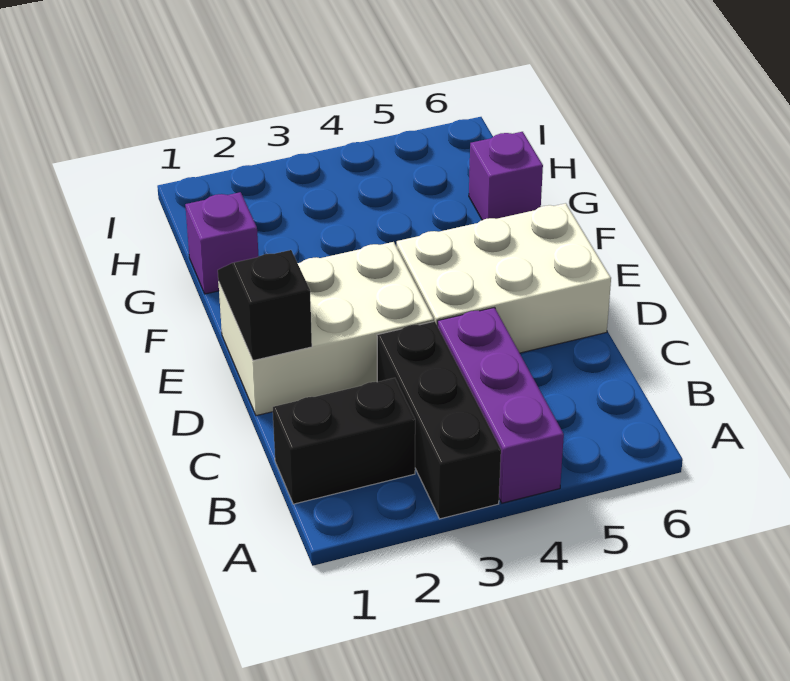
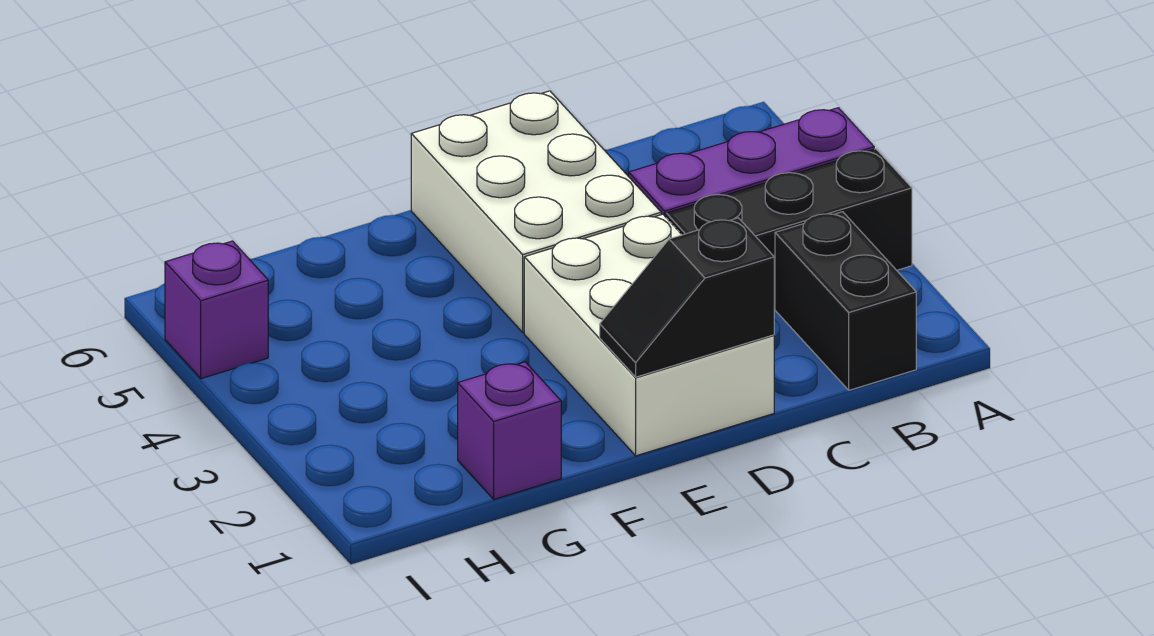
purple 1x1 brick [469,132,543,220] -> purple 1x1 brick moved to [165,241,268,379]

